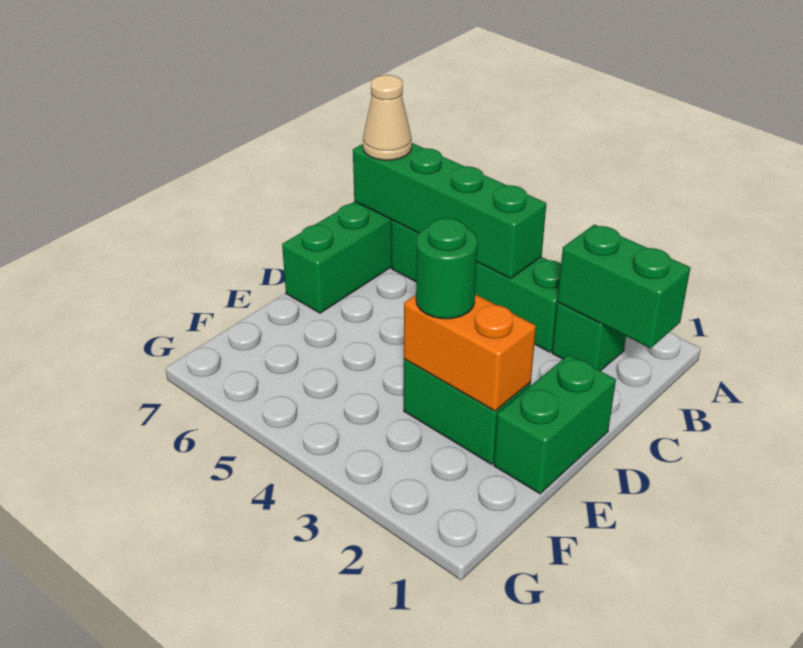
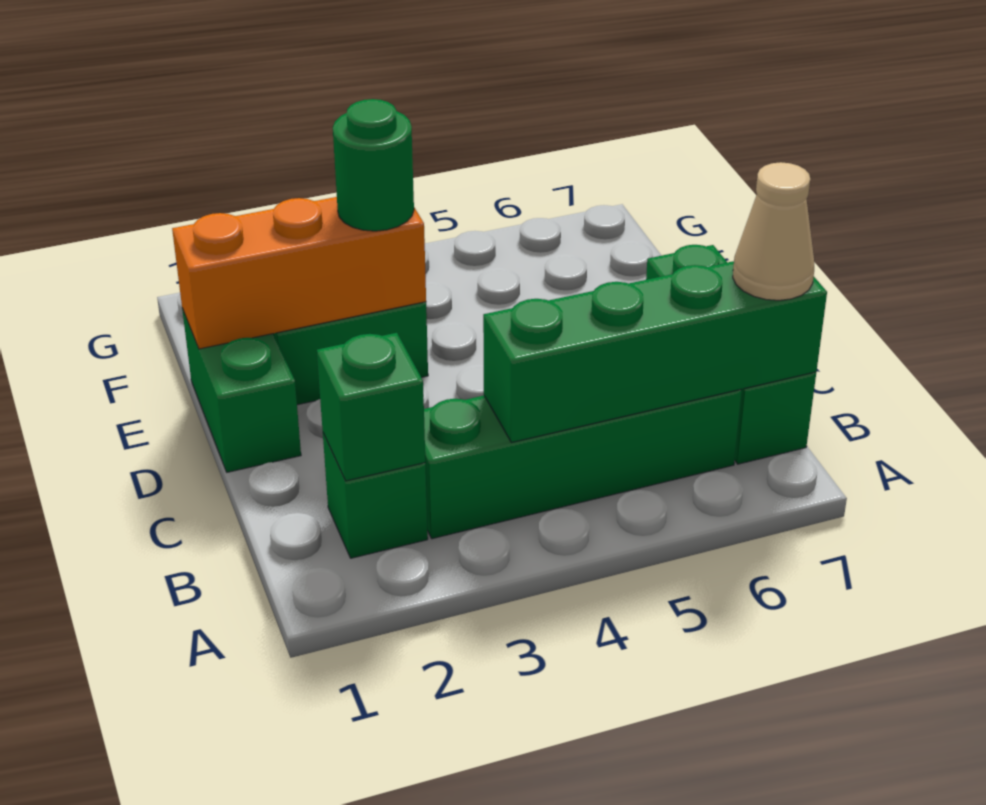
green 1x2 brick [557,224,690,348] -> green 1x1 brick [317,333,425,481]
orange 1x2 brick [404,294,536,411] -> orange 1x3 brick [172,197,426,349]

